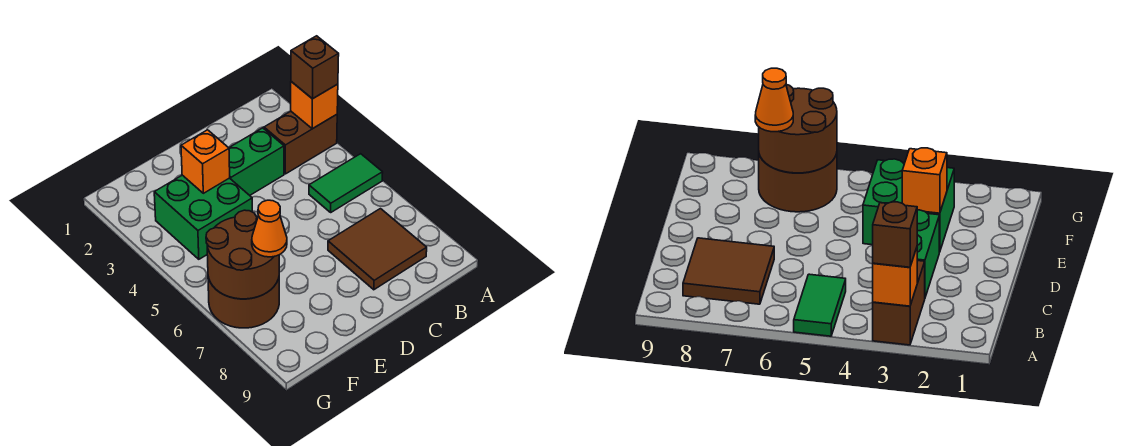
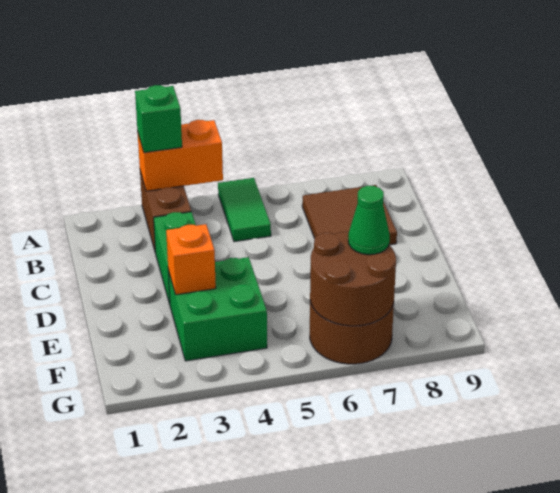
orange 1x1 brick [291,82,338,129] -> orange 1x2 brick [138,120,223,191]
brown 1x1 brick [291,36,339,99] -> green 1x1 brick [135,85,182,153]
orange 1x1 cone [252,200,287,257] -> green 1x1 cone [348,186,390,255]

